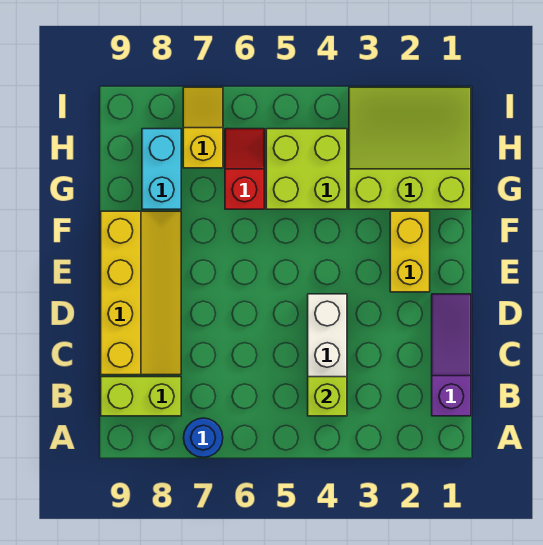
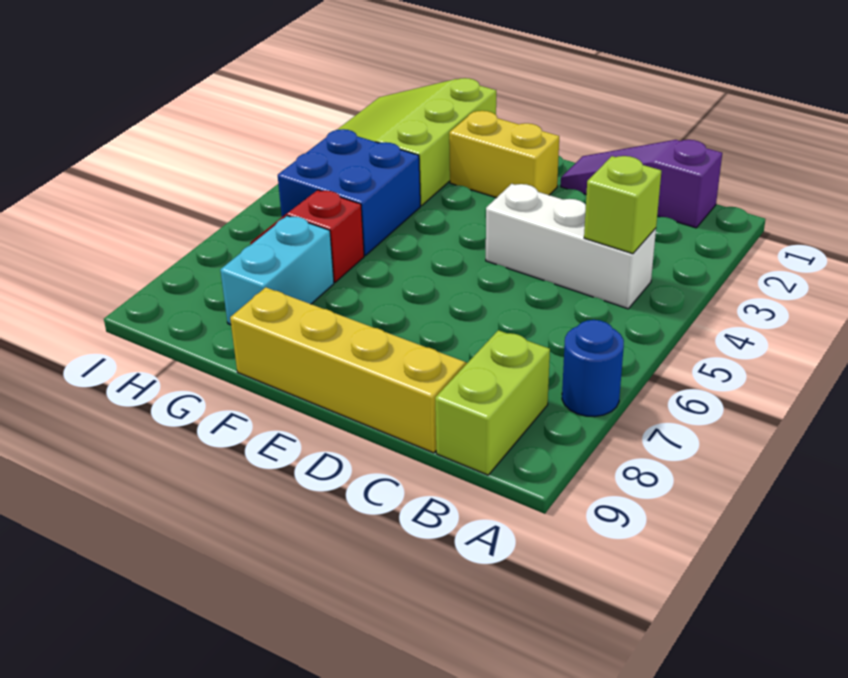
lime 2x2 brick [266,129,347,209] -> blue 2x2 brick [278,129,420,256]
cyan 1x2 brick [142,129,181,209] -> cyan 1x2 brick turned to [220,216,334,325]
yellow 1x2 slope [183,87,223,168] -> none

